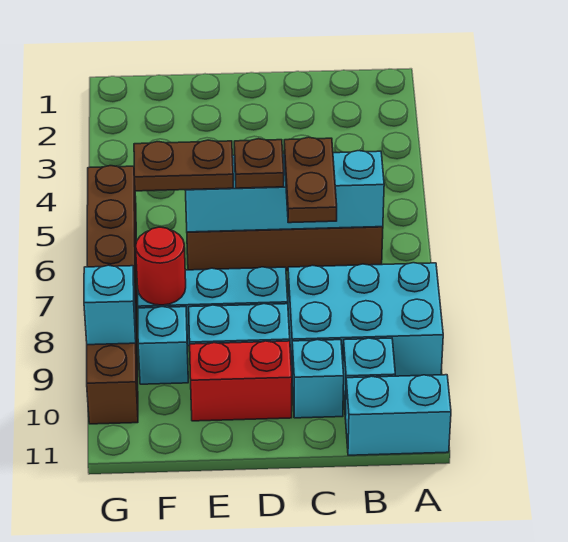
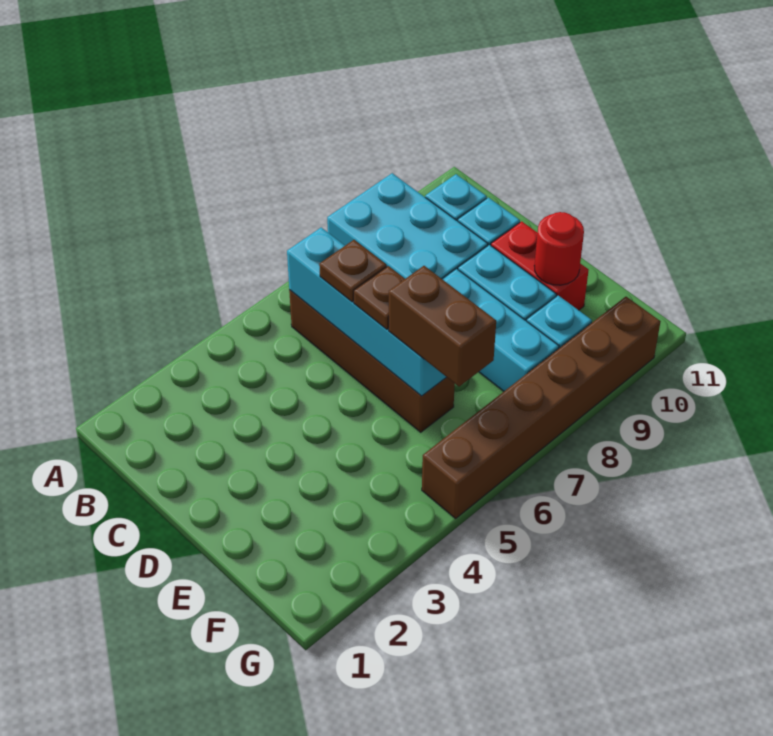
cyan 1x2 brick [345,375,451,455] -> none
brown 1x2 plate [284,137,337,223] -> brown 1x1 plate [319,240,387,302]
brown 1x2 plate [134,140,233,191] -> brown 1x2 brick [389,266,496,387]
red 1x1 round brick [136,227,186,305] -> red 1x1 round brick moved to [534,212,584,285]
cyan 1x1 brick [84,265,136,345] -> none

